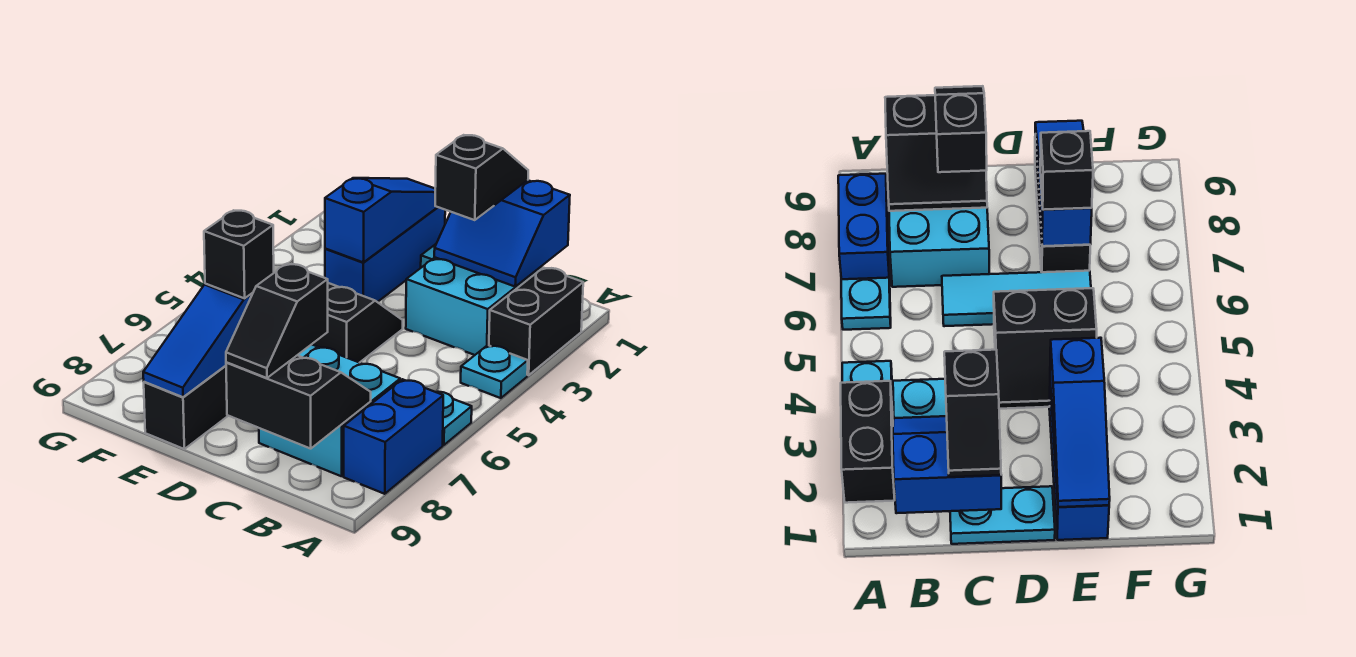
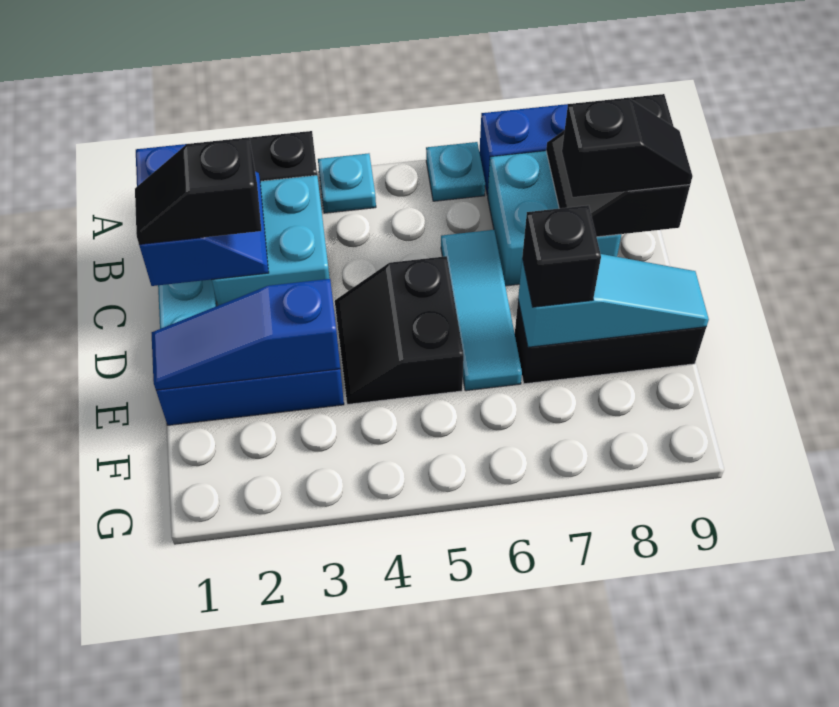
blue 1x3 slope [143,284,253,397] -> cyan 1x3 slope [518,254,709,347]

